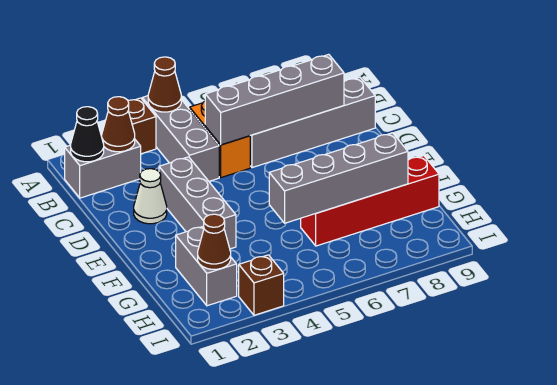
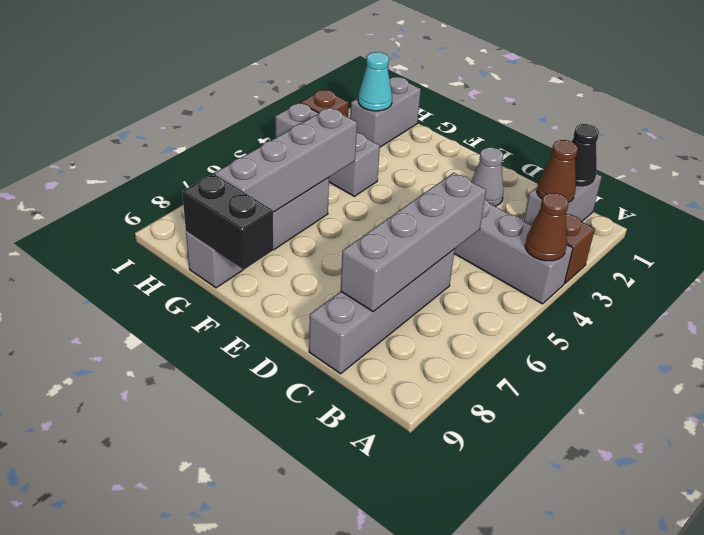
orange 1x2 brick [190,101,250,177] -> none
white 1x1 cone [134,169,167,224] -> grey 1x1 cone [471,148,504,206]
grey 1x3 brick [159,157,236,249] -> grey 1x3 brick moved to [275,103,380,196]
none -> black 1x2 brick [182,174,273,270]
grey 1x2 brick [176,226,237,306] -> grey 1x2 brick turned to [350,77,421,147]
red 1x4 brick [301,156,439,246] -> grey 1x4 brick [186,178,329,288]
brown 1x1 cone [198,214,231,269] -> cyan 1x1 cone [358,52,392,111]

